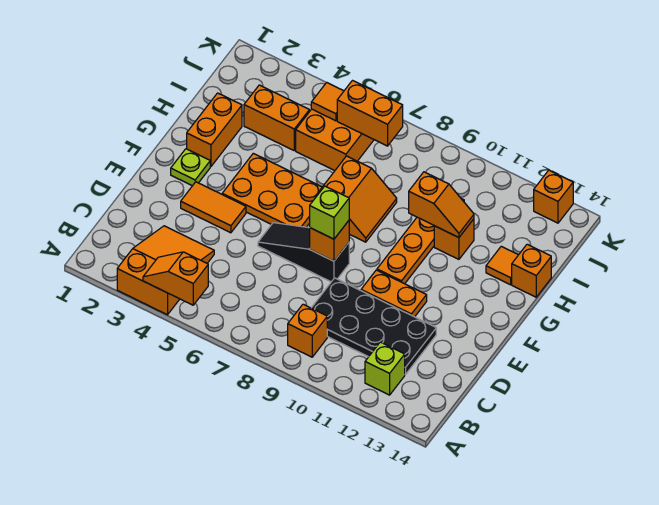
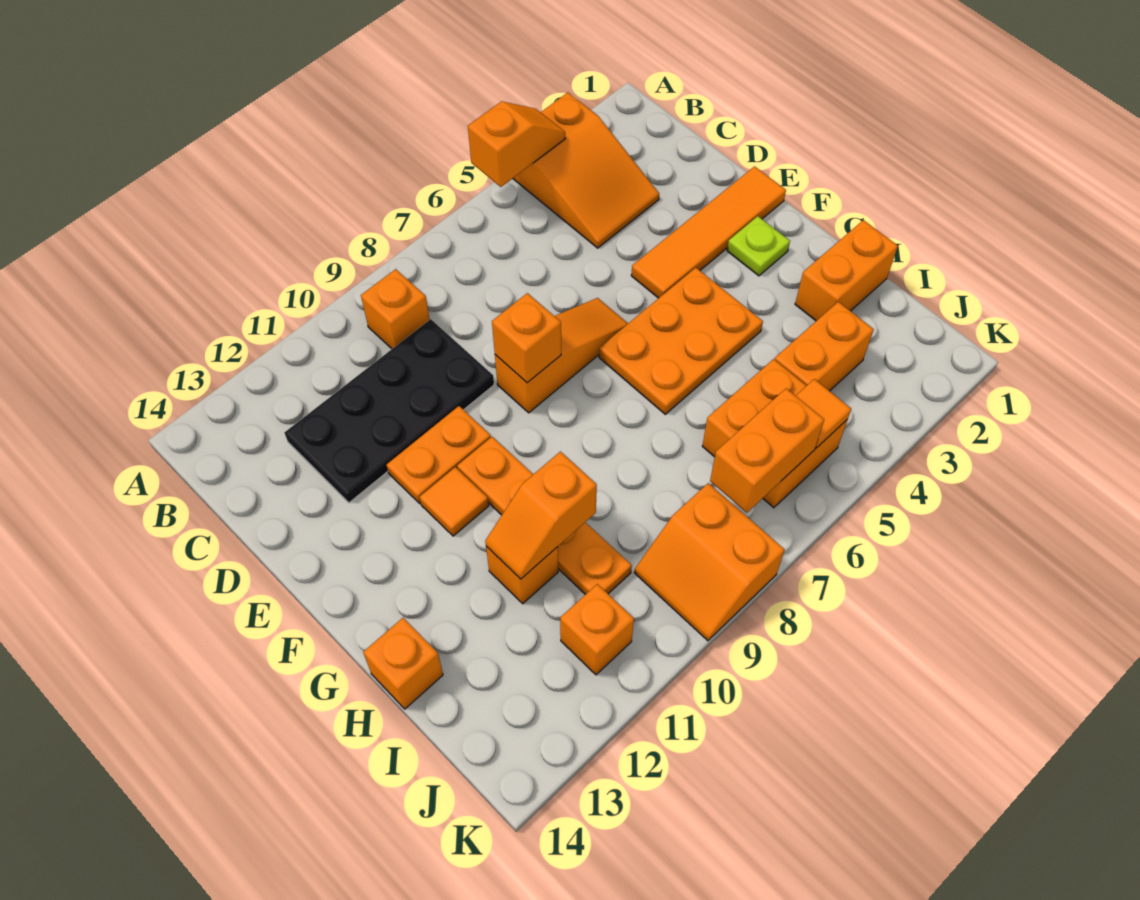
lime 1x1 brick [365,342,405,395] -> none
orange 1x2 tile [181,182,246,233] -> orange 1x4 tile [631,166,786,298]
black 1x3 slope [258,223,349,282] -> orange 1x3 slope [495,298,628,413]
lime 1x1 brick [310,186,349,239] -> none
orange 1x2 brick [187,93,242,166] -> orange 1x2 brick turned to [795,220,898,321]
orange 2x2 slope [315,156,397,242] -> orange 2x2 slope moved to [634,483,785,641]
orange 1x1 tile [486,246,518,285] -> orange 1x1 tile moved to [420,467,489,536]
orange 1x1 brick [534,170,573,223] -> orange 1x1 brick moved to [560,584,634,675]

